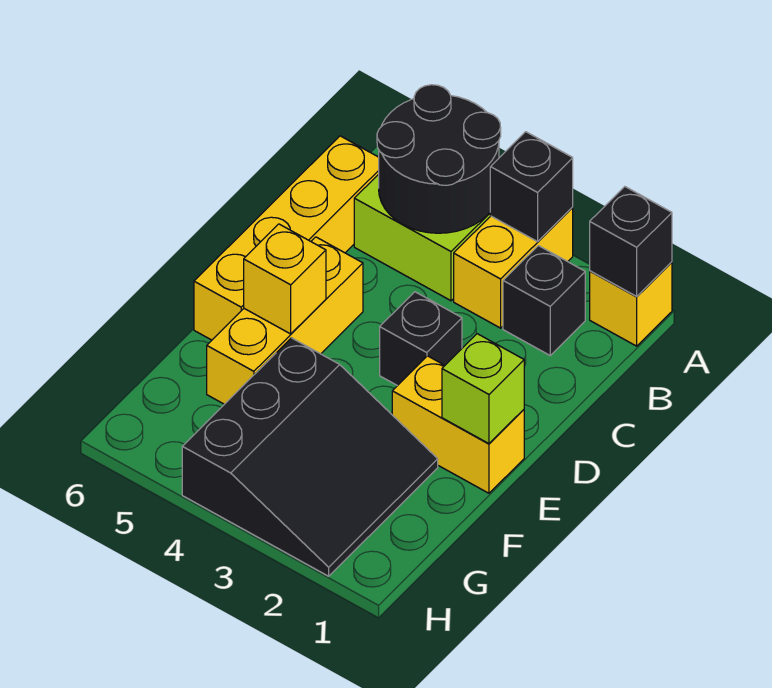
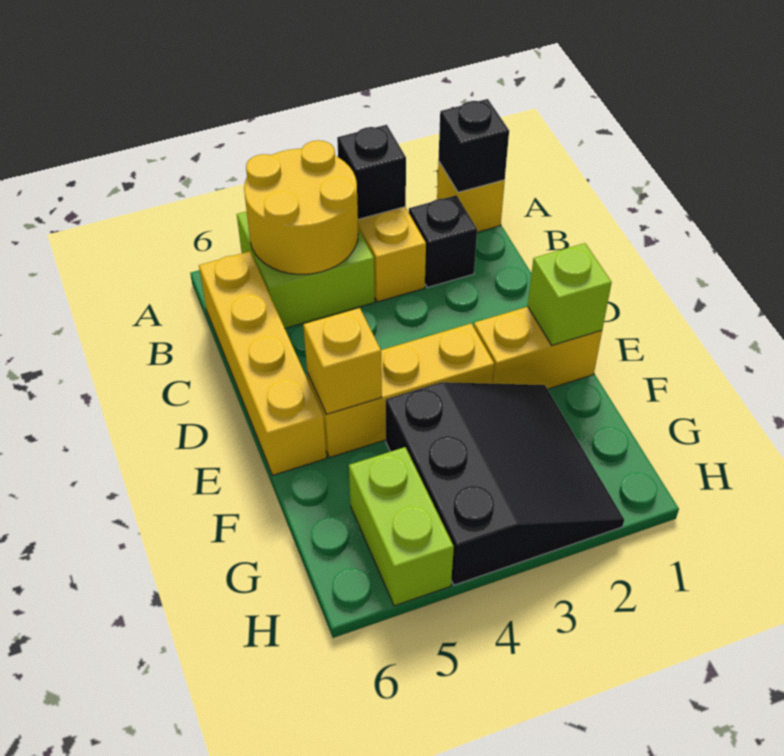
black 2x2 round brick [377,85,501,233] -> yellow 2x2 round brick [244,140,358,274]
black 1x1 brick [380,292,462,386] -> none
yellow 1x3 brick [207,237,363,404] -> yellow 1x3 brick turned to [307,323,494,458]
none -> lime 1x2 brick [349,447,454,606]

